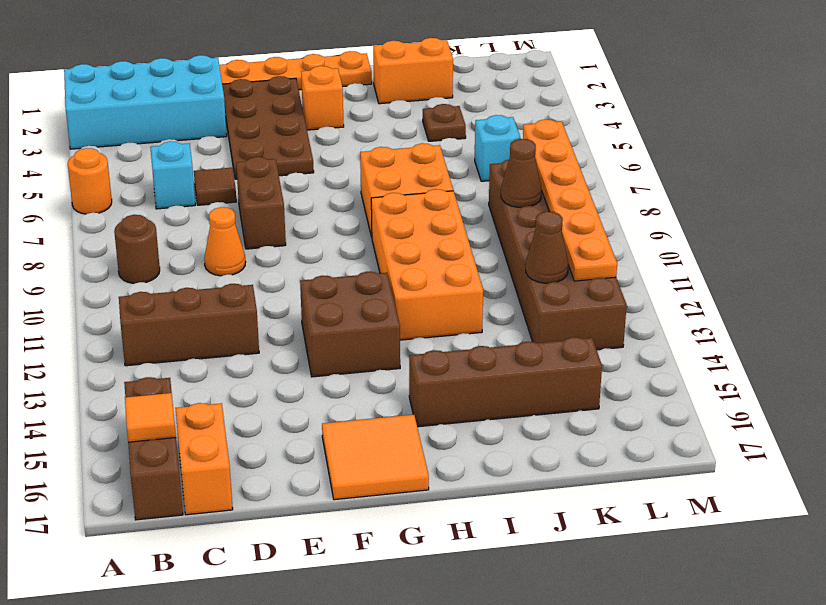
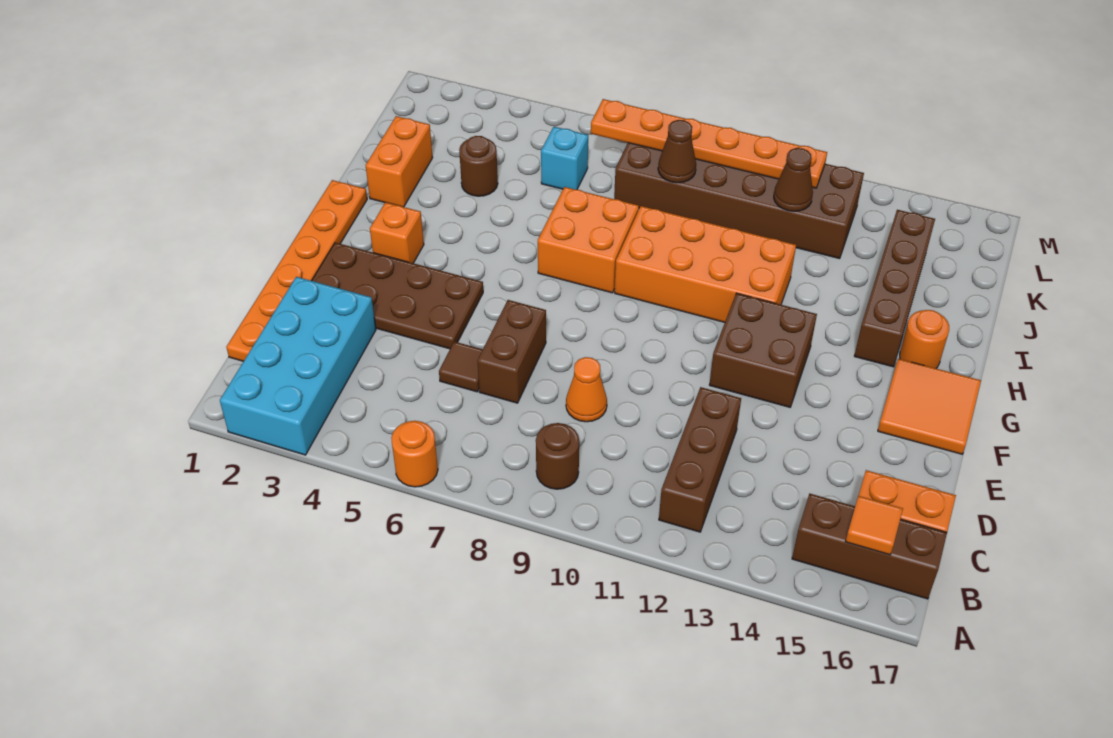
cyan 1x1 brick [150,141,195,209] -> none
brown 1x2 brick [236,157,286,249] -> brown 1x2 brick turned to [478,300,546,403]
none -> orange 1x1 round brick [900,310,949,368]
brown 1x1 plate [423,104,466,141] -> brown 1x1 round brick [459,136,498,196]

